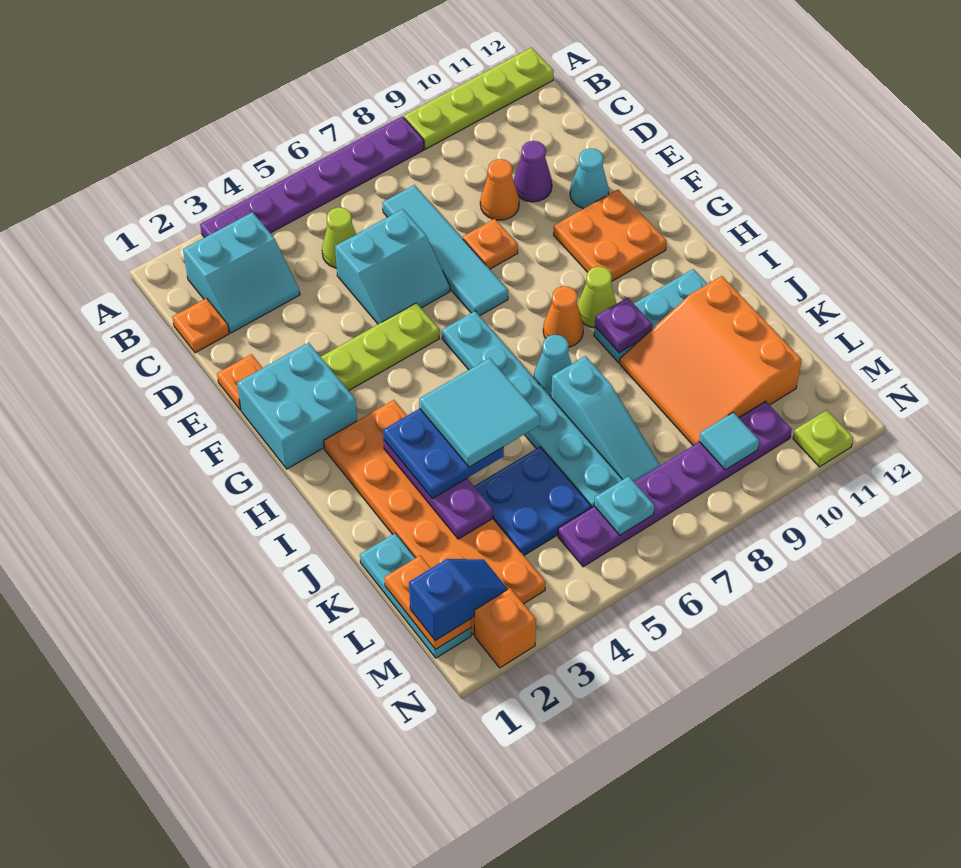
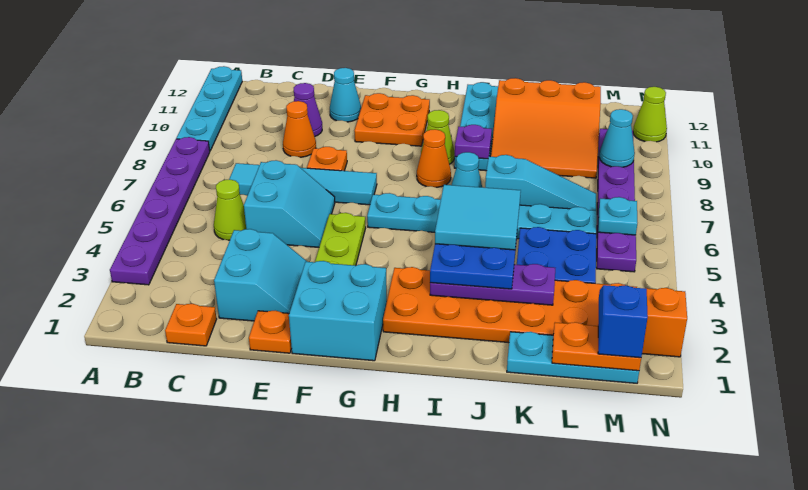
lime 1x4 plate [404,48,554,149] -> cyan 1x4 plate [176,66,242,151]
cyan 2x2 slope [183,212,300,333] -> cyan 2x2 slope moved to [214,229,307,321]
cyan 1x3 plate [594,269,707,362] -> cyan 1x4 plate [454,82,498,171]
cyan 1x1 tile [699,412,759,470] -> cyan 1x1 cone [599,109,635,167]
lime 1x1 plate [793,410,853,467] -> lime 1x1 cone [633,87,667,142]

